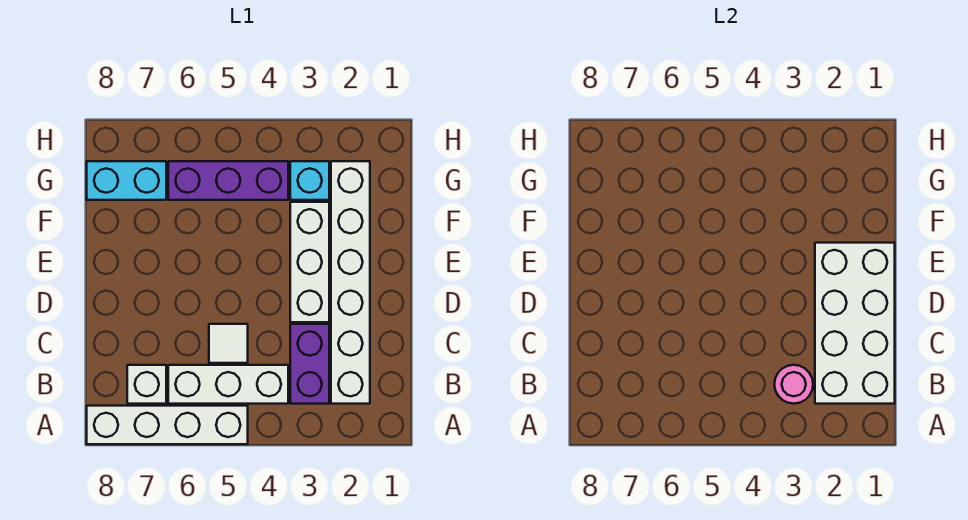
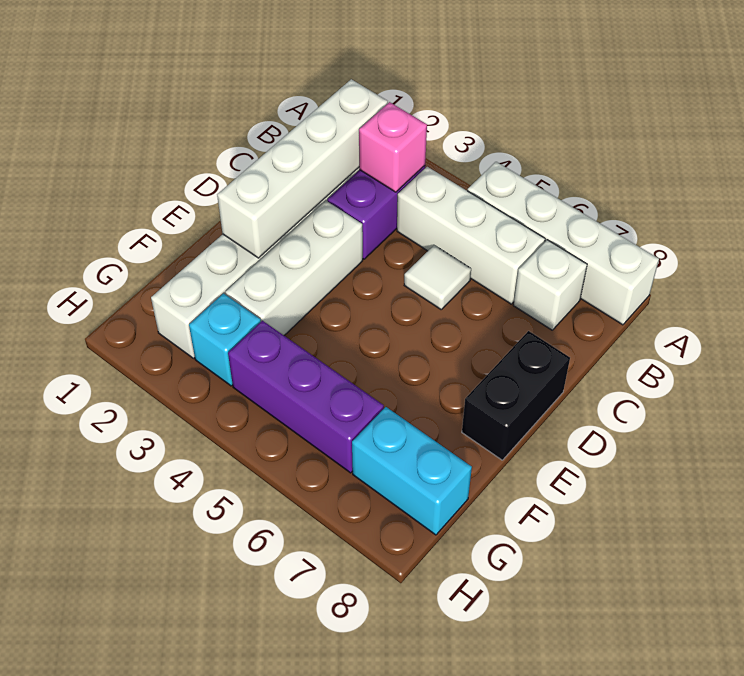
white 2x4 brick [815,243,895,404] -> white 1x4 brick [217,79,388,258]
pink 1x1 round brick [774,365,813,404] -> pink 1x1 brick [359,102,427,192]
none -> black 1x2 brick [462,331,570,460]

